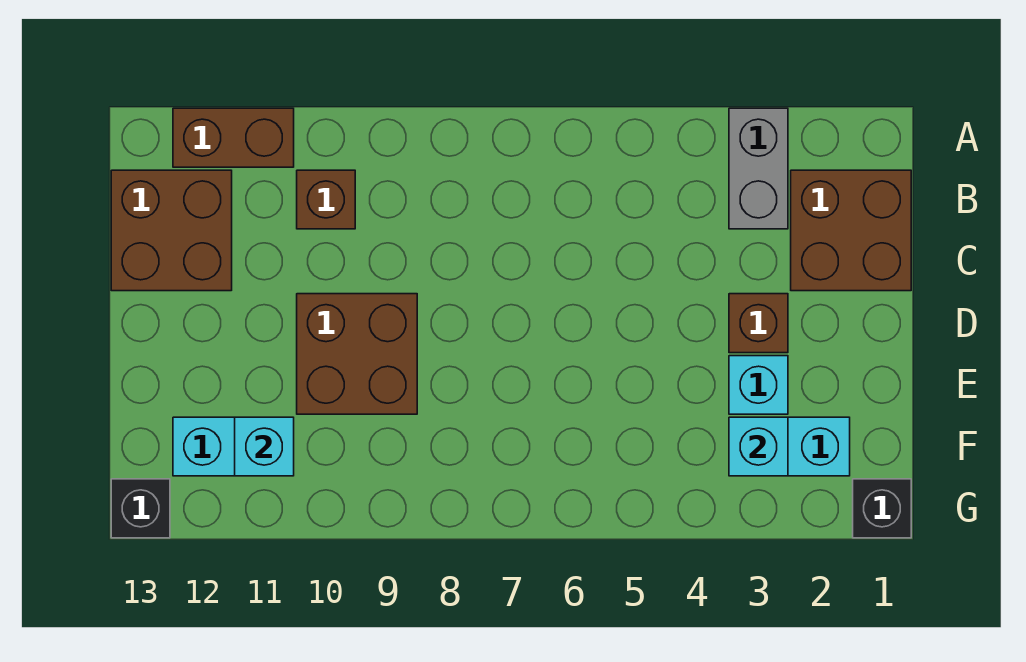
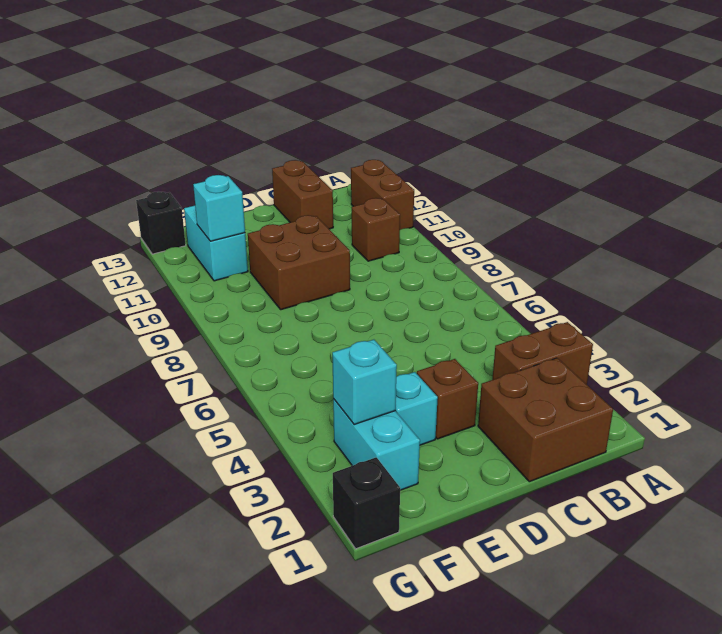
grey 1x2 brick [729,108,788,229] -> brown 1x2 brick [492,322,593,385]
brown 2x2 brick [111,170,232,291] -> brown 1x2 brick [272,160,333,229]

